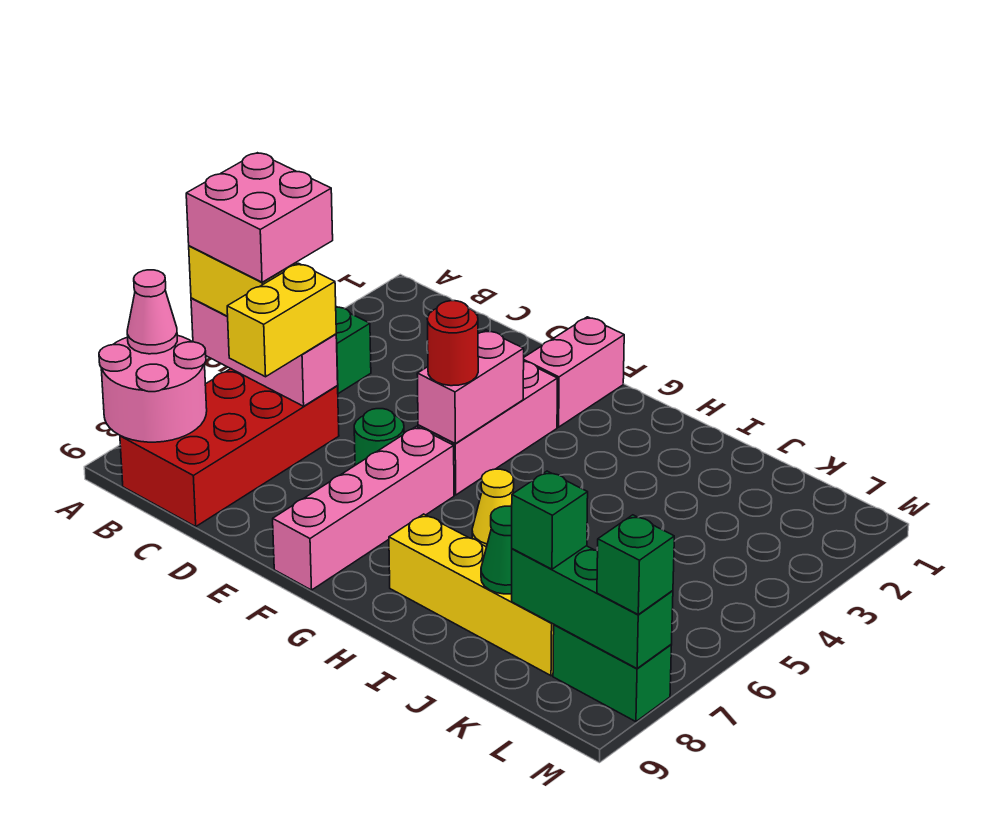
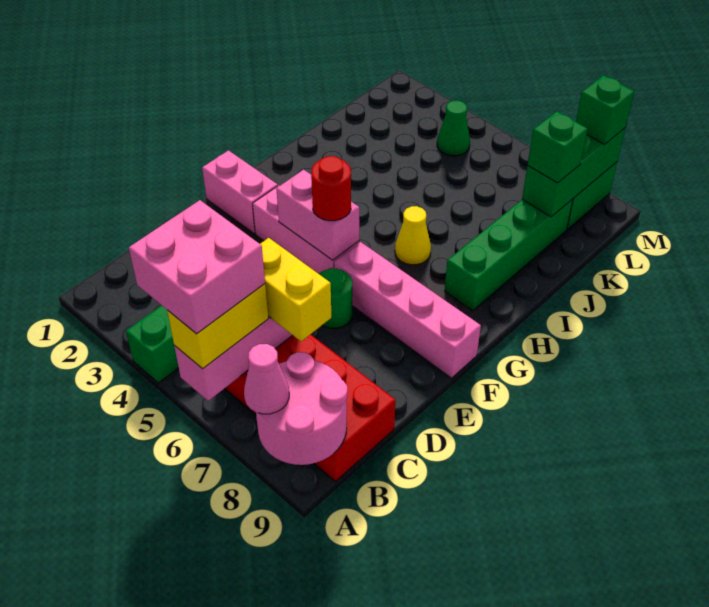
yellow 1x4 brick [389,514,554,676] -> green 1x4 brick [445,199,573,311]
green 1x1 cone [481,506,512,594] -> green 1x1 cone moved to [437,100,470,156]

